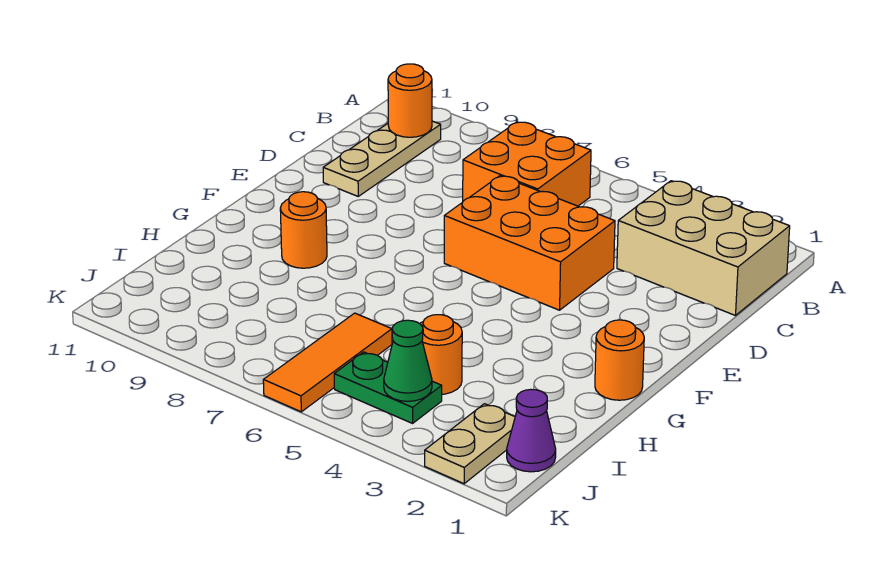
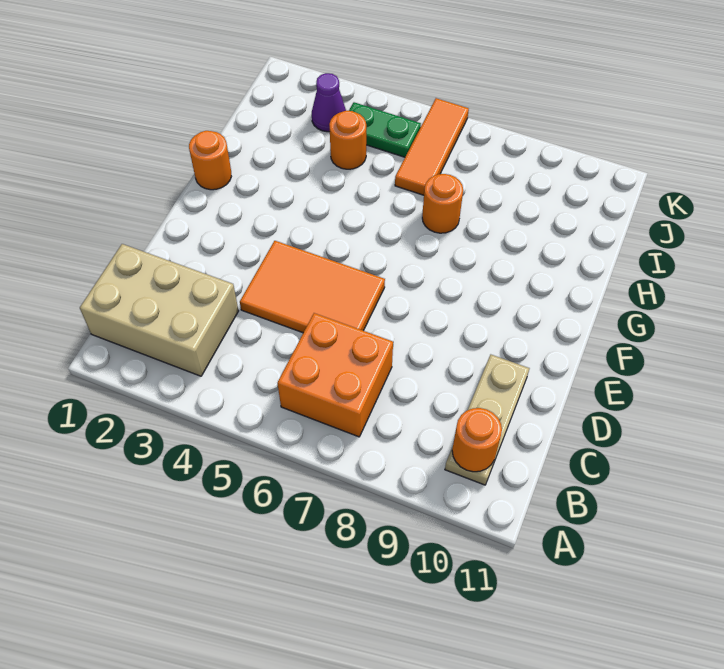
orange 2x3 brick [444,176,615,310] -> orange 2x3 tile [240,241,385,333]
orange 1x1 round brick [280,192,327,268] -> orange 1x1 round brick moved to [422,174,463,233]
purple 1x1 cone [507,389,556,472] -> purple 1x1 cone moved to [312,73,346,132]
tan 1x2 plate [425,404,515,484] -> none
green 1x1 cone [384,320,432,401] -> none

